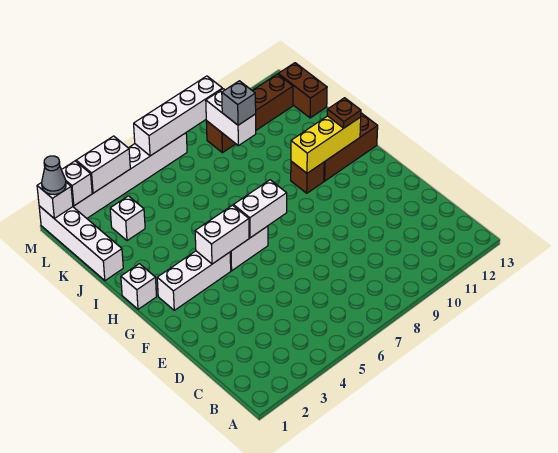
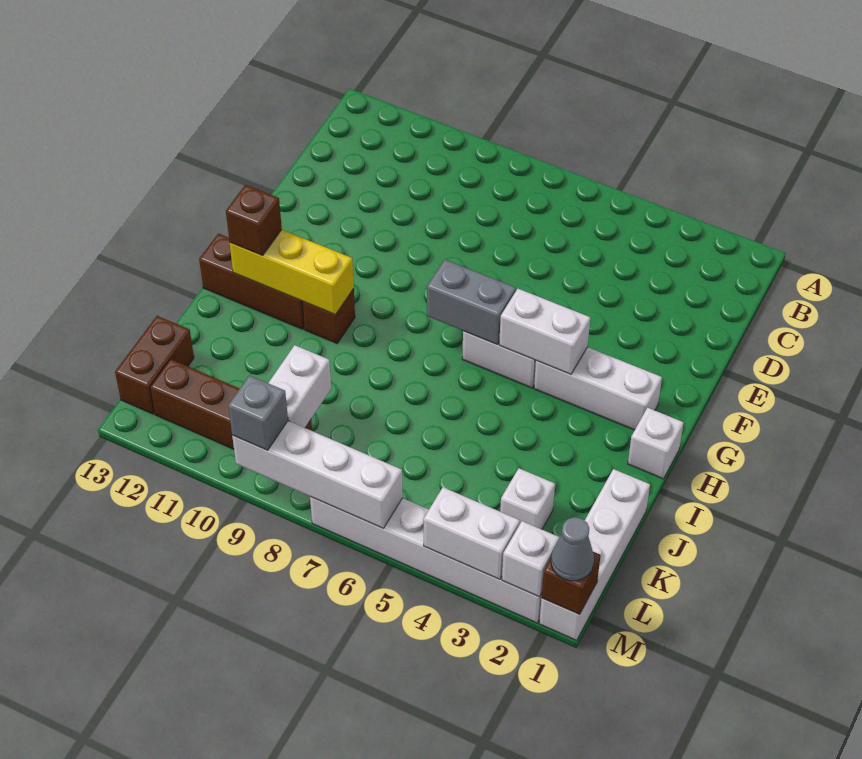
white 1x2 brick [233,180,287,238] -> grey 1x2 brick [427,260,516,345]
brown 1x1 plate [327,98,361,128] -> brown 1x1 brick [226,185,282,256]
grey 1x1 brick [222,81,256,125] -> grey 1x1 brick moved to [228,375,288,450]
white 1x1 brick [37,182,73,219] -> brown 1x1 brick [542,552,601,614]

